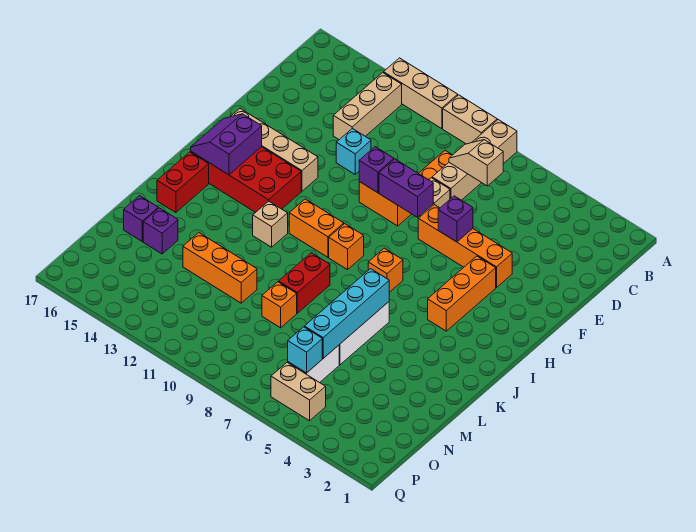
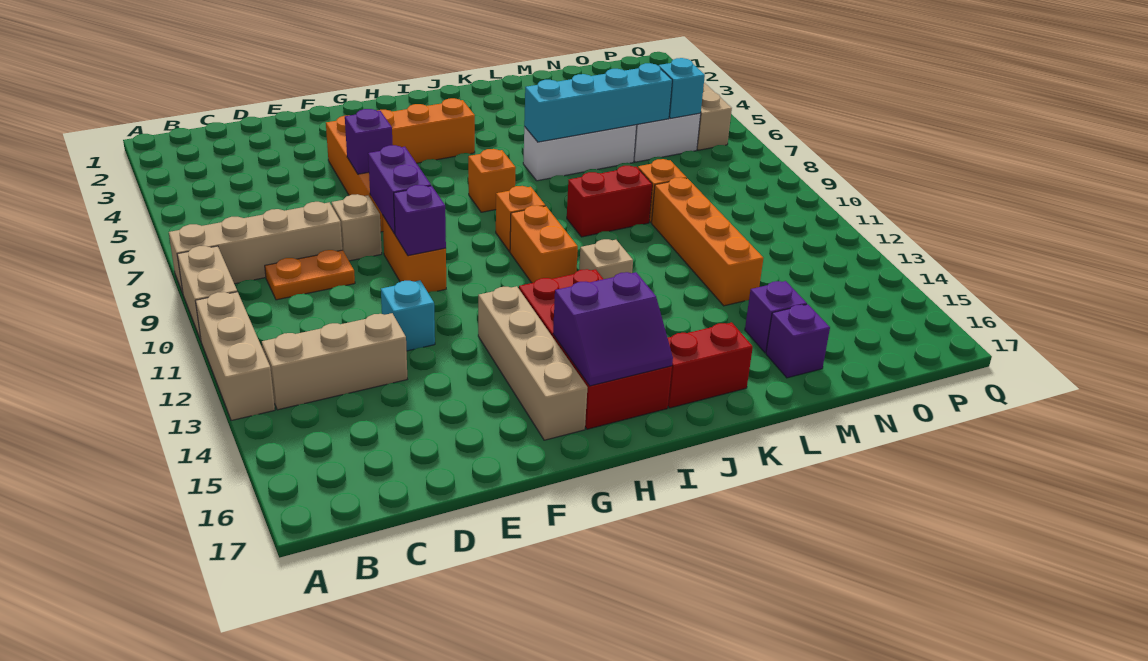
tan 1x2 slope [449,140,503,186] -> none
orange 1x3 brick [183,233,257,303] -> orange 1x4 brick [652,177,763,306]

